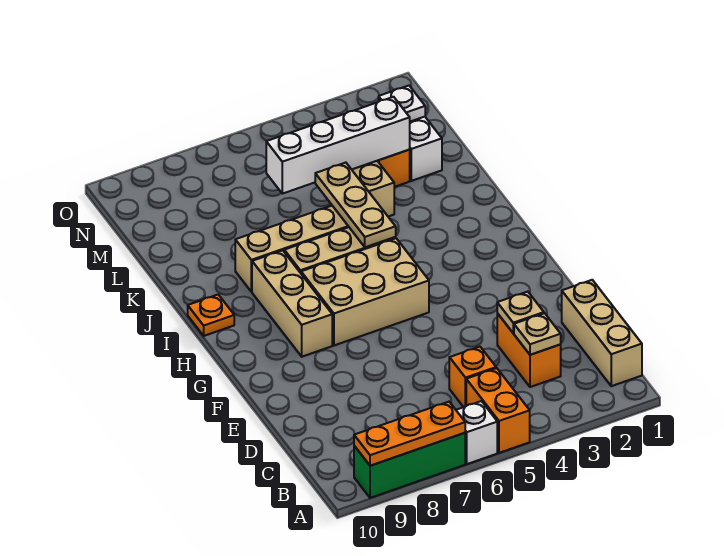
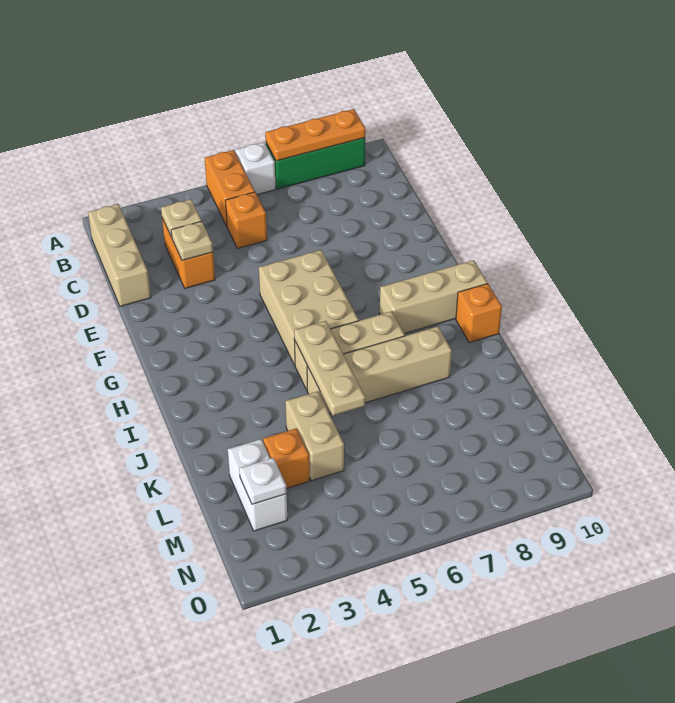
tan 2x3 brick [301,238,429,345] -> tan 2x3 brick turned to [259,250,359,365]
tan 1x3 brick [252,250,332,357] -> tan 1x3 brick turned to [379,260,487,334]
orange 1x1 plate [188,295,234,336] -> orange 1x1 brick [456,284,502,343]
white 1x4 brick [266,97,410,194] -> none

